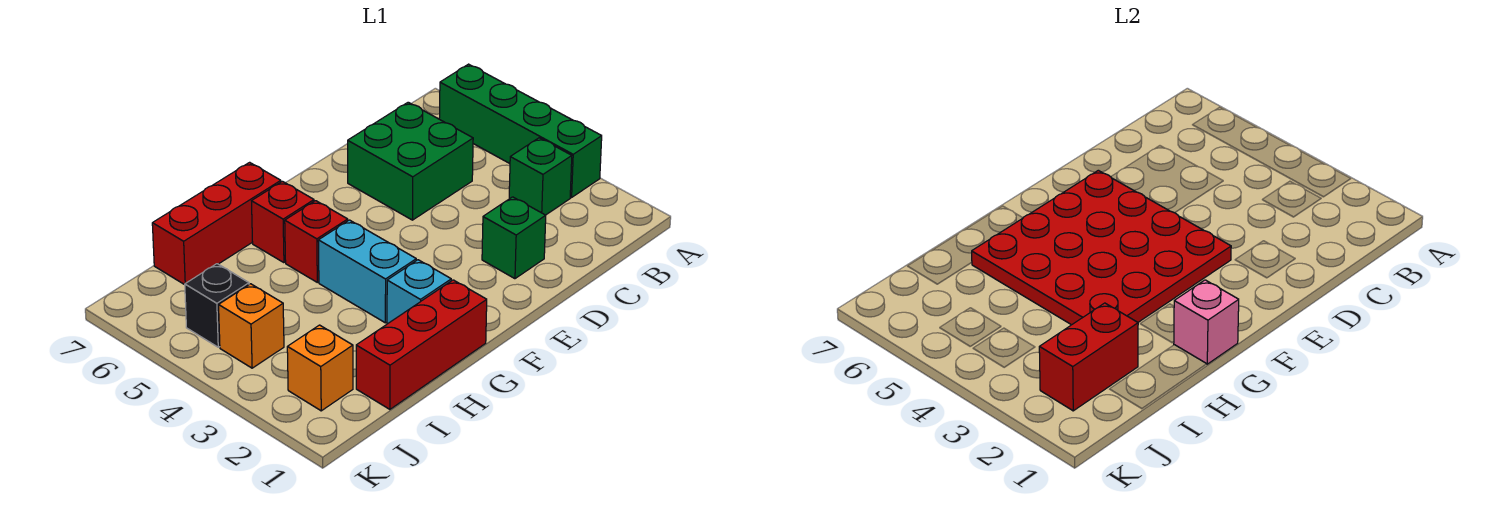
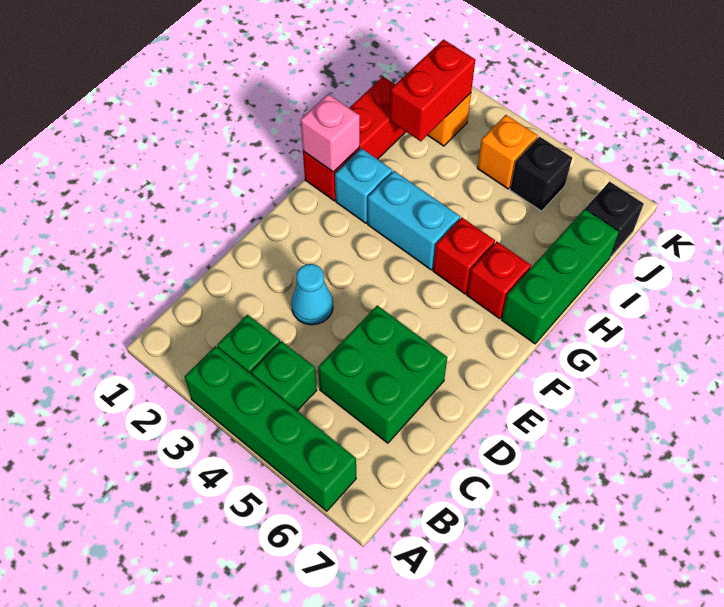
green 1x1 brick [482,197,546,279] -> green 1x1 brick moved to [251,341,317,411]
none -> cyan 1x1 cone [291,264,333,325]
red 4x4 plate [972,170,1231,325] -> none
red 1x3 brick [152,162,281,285] -> green 1x3 brick [502,209,619,344]
none -> black 1x1 brick [586,182,644,257]

